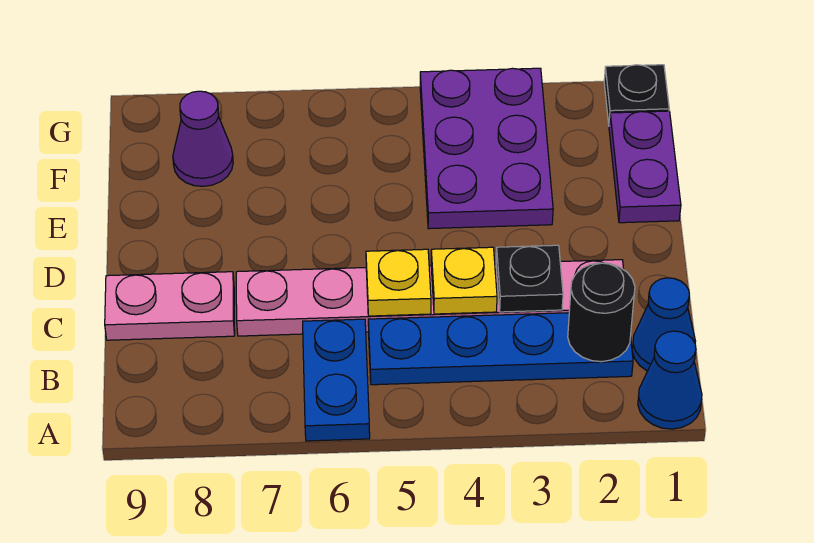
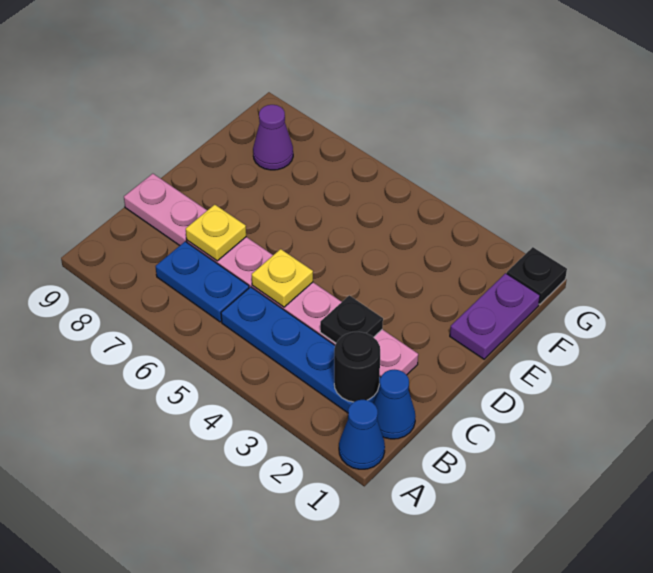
blue 1x2 plate [303,319,370,441] -> blue 1x2 plate turned to [155,242,249,322]
yellow 1x1 plate [431,247,497,314] -> yellow 1x1 plate moved to [186,205,246,261]
purple 2x3 plate [420,68,553,229] -> none

